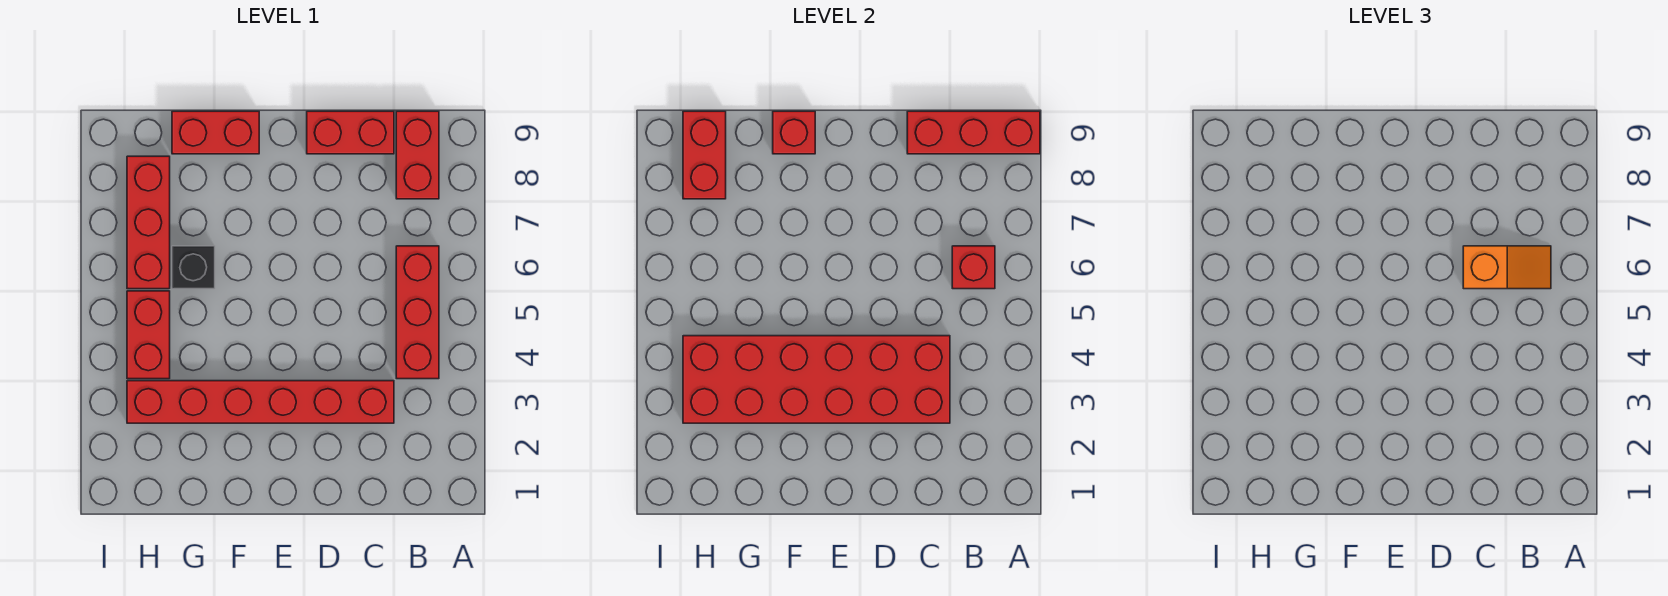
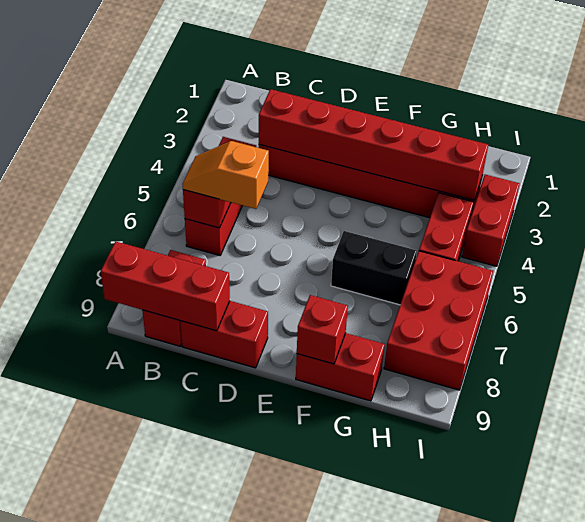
red 2x6 brick [683,336,950,423] -> red 1x6 brick [259,89,488,200]
black 1x1 brick [172,246,215,289] -> black 1x2 brick [331,231,417,305]
red 1x3 brick [127,156,170,289] -> red 2x3 brick [384,251,493,390]
red 1x2 brick [683,111,726,199] -> red 1x2 brick moved to [462,175,519,266]

